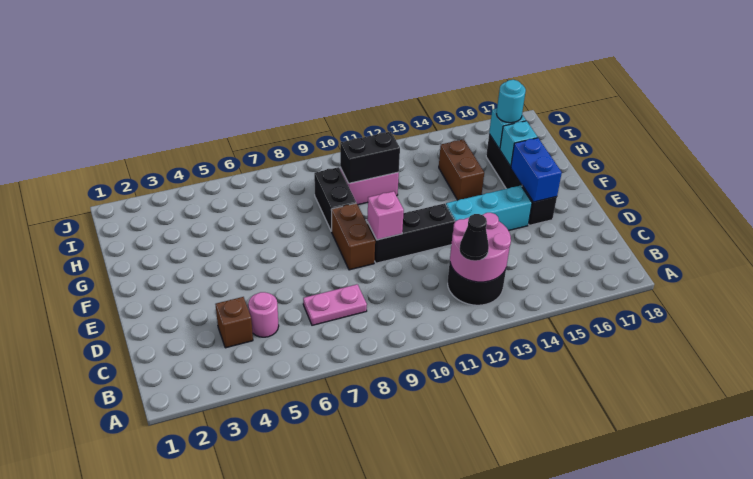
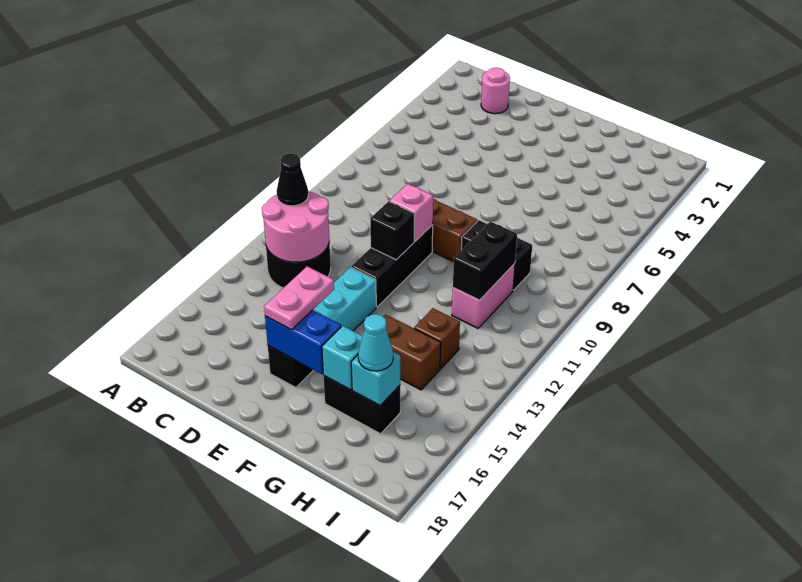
brown 1x1 brick [216,297,253,348] -> brown 1x1 brick moved to [414,308,460,369]
pink 1x1 round brick [248,292,279,337] -> pink 1x1 round brick moved to [481,68,510,114]
pink 1x2 plate [303,284,367,325] -> pink 1x2 plate moved to [264,266,334,330]
none -> black 1x1 brick [370,201,415,260]
cyan 1x1 round brick [496,80,526,123] -> cyan 1x1 cone [358,314,393,371]

